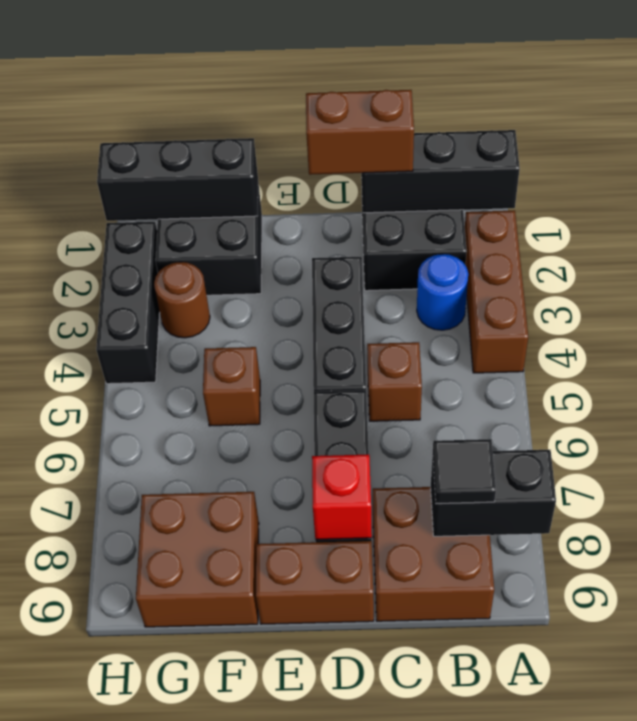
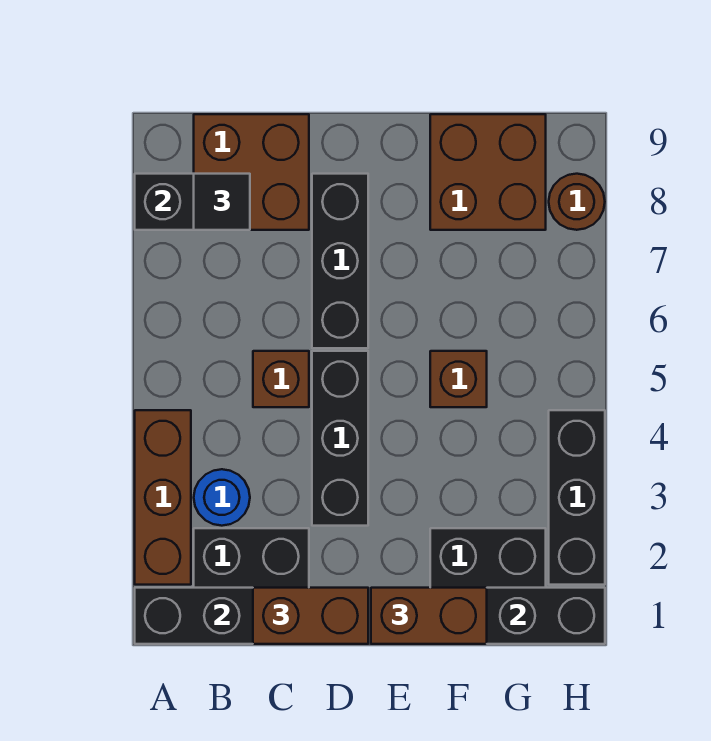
red 1x1 brick [312,455,372,540] -> none
brown 1x2 brick [256,541,374,624] -> brown 1x2 brick moved to [371,588,487,644]
brown 1x1 round brick [154,262,210,338] -> brown 1x1 round brick moved to [549,174,605,230]

